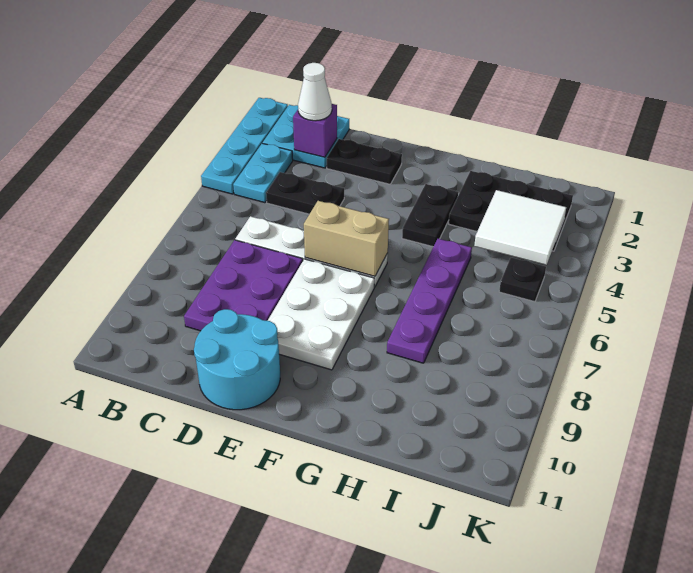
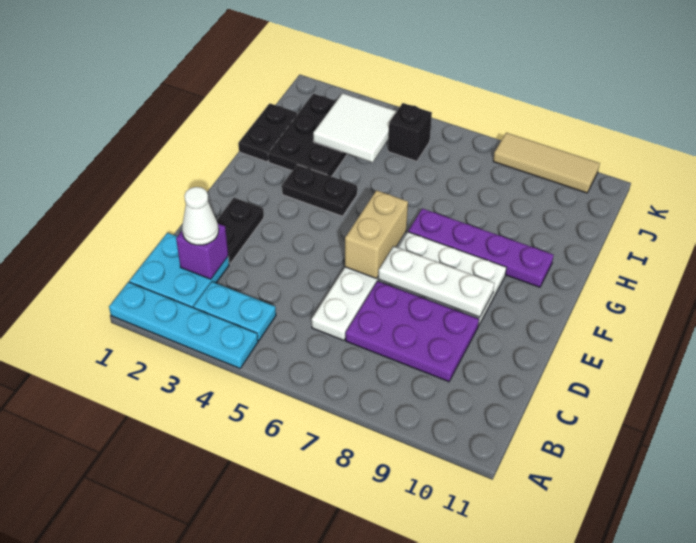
black 1x2 plate [266,172,344,214] -> black 1x2 plate moved to [239,104,297,162]
cyan 2x2 round brick [194,309,280,410] -> none
none -> white 1x3 plate [378,246,494,317]
purple 1x4 plate [387,239,472,363] -> purple 1x4 plate moved to [408,209,554,287]
black 1x1 plate [499,258,546,302] -> black 1x1 brick [388,103,432,161]
none -> tan 1x3 tile [493,133,600,193]

